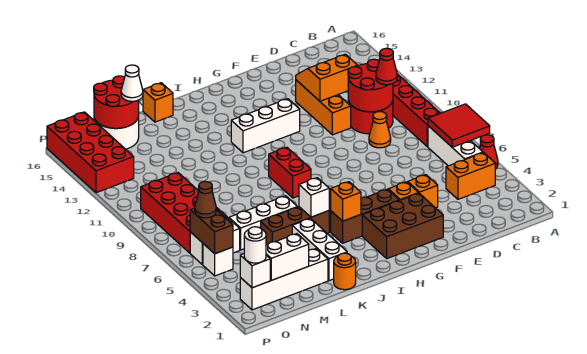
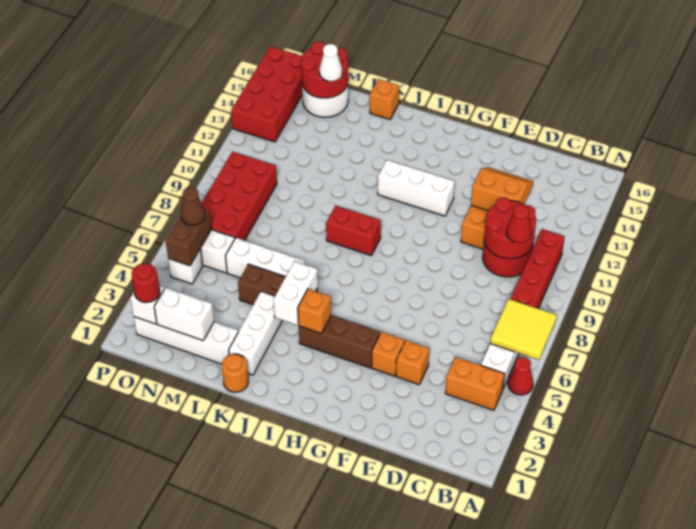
red 2x2 tile [428,104,490,147] -> yellow 2x2 tile [490,299,557,360]
orange 1x1 cone [369,112,391,148] -> none
brown 2x3 brick [362,193,443,258] -> none
red 1x2 brick [269,147,311,198] -> red 1x2 brick turned to [326,205,381,255]
white 1x1 brick [299,178,329,217] -> white 1x2 brick [273,261,318,325]
white 1x1 round brick [244,227,266,263] -> red 1x1 round brick [132,263,160,303]

